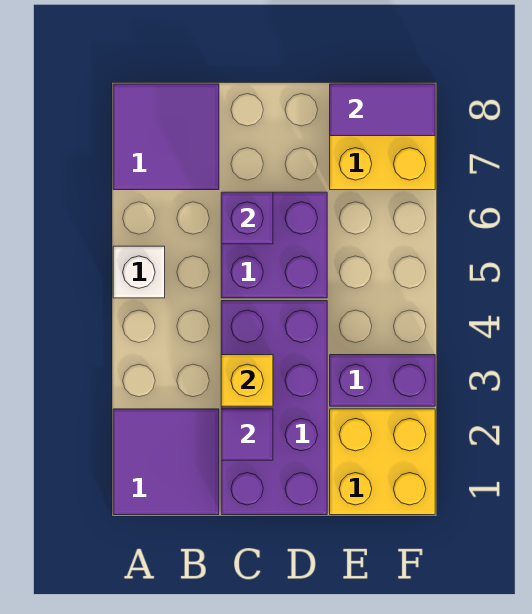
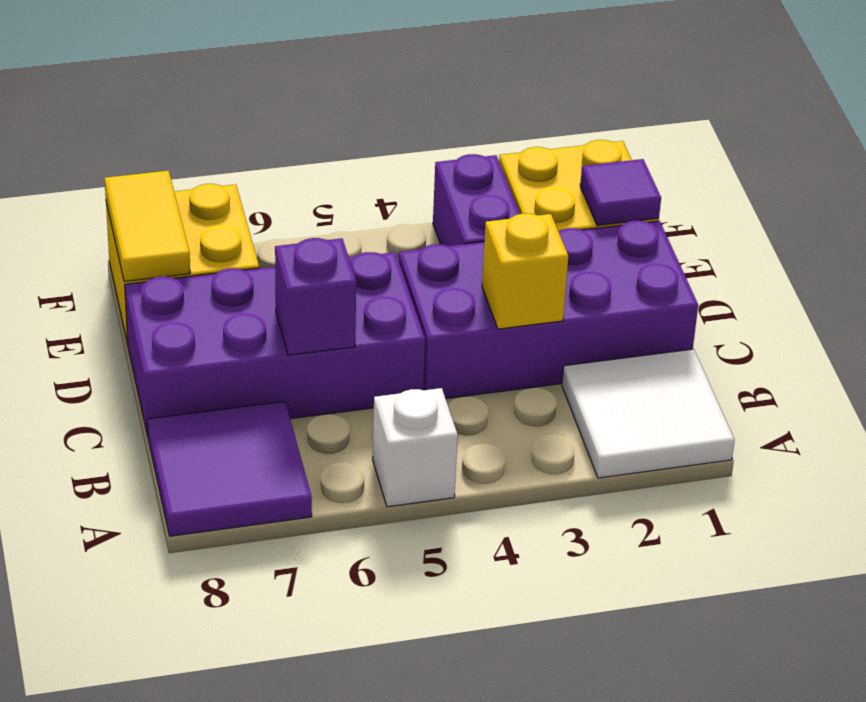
purple 2x2 tile [113,409,219,515] -> white 2x2 tile [562,349,735,478]
purple 1x1 tile [221,409,273,460] -> purple 1x1 tile moved to [580,159,661,226]
purple 2x2 brick [221,192,327,298] -> purple 2x4 brick [125,252,425,436]
purple 1x2 tile [330,84,435,136] -> yellow 1x2 tile [105,171,190,282]

